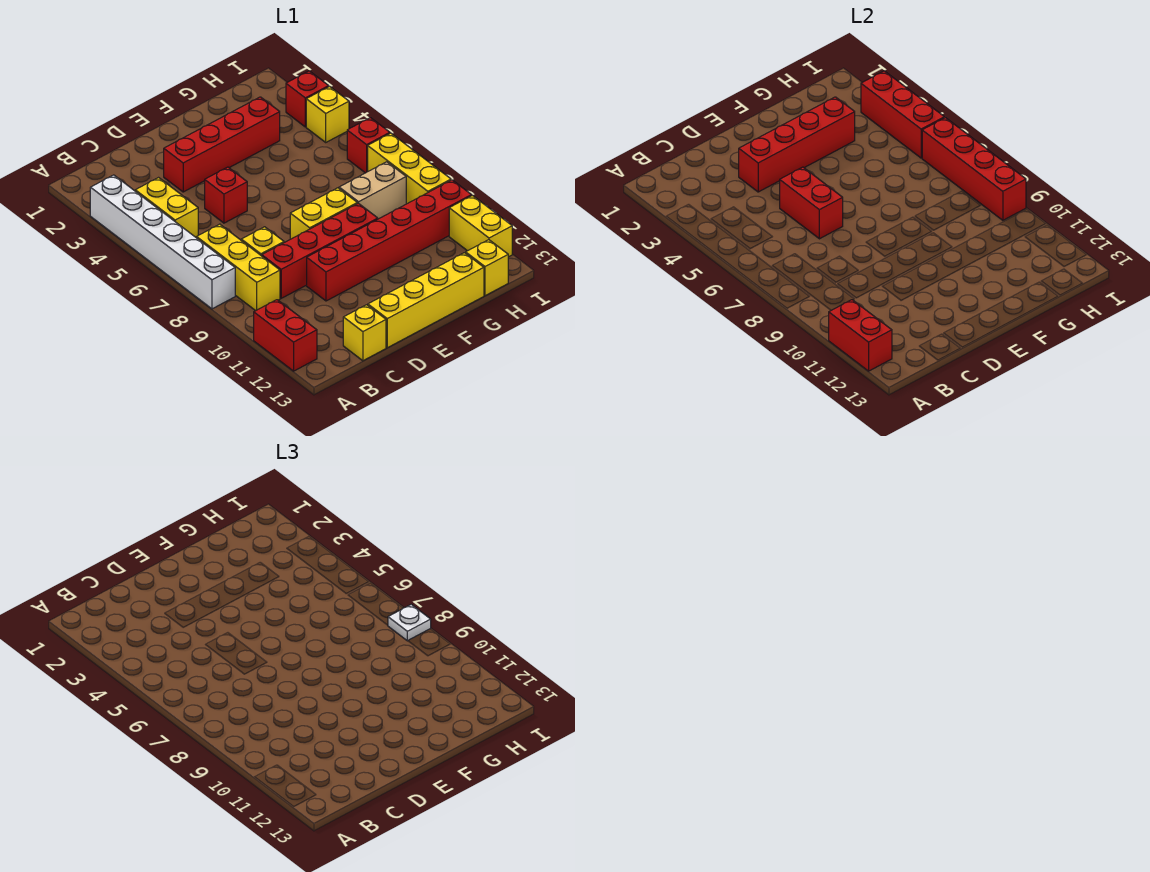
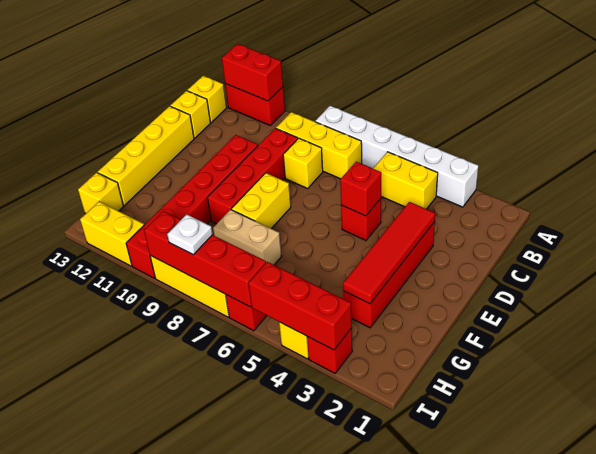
none -> yellow 1x1 brick [187,76,227,122]
red 1x4 brick [739,97,855,192] -> red 1x4 tile [343,202,435,304]
red 1x2 brick [780,167,843,239] -> red 1x1 brick [340,162,381,216]
tan 1x2 brick [339,162,406,219] -> tan 1x2 brick turned to [213,210,282,265]

